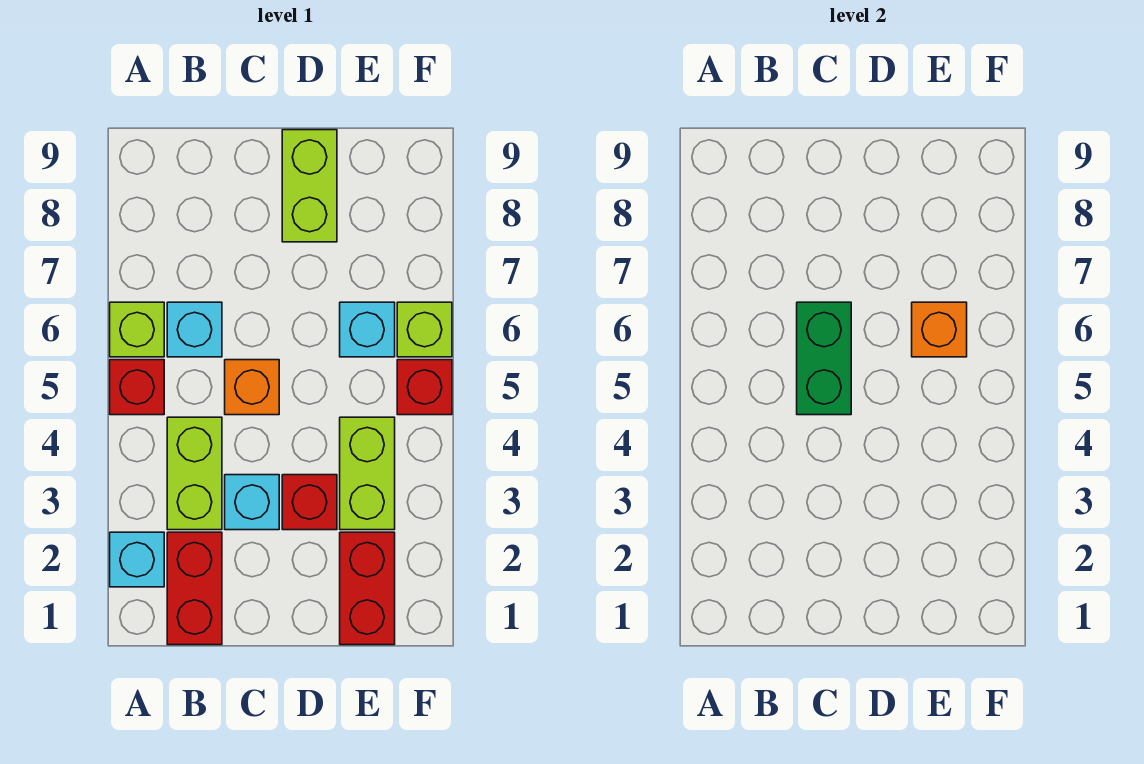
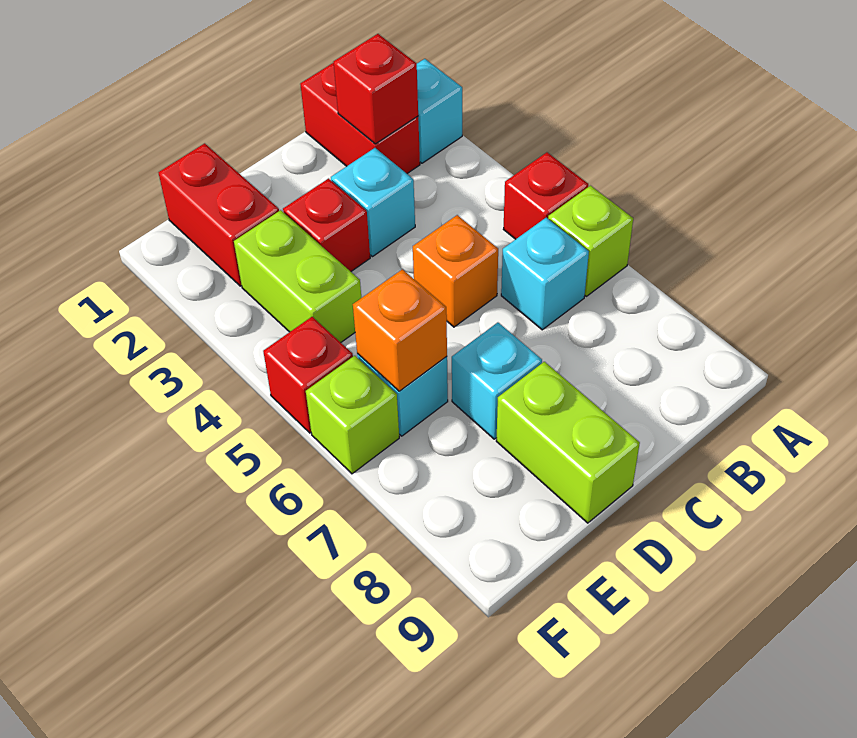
none -> red 1x1 brick [334,34,418,144]
lime 1x2 brick [167,417,222,530] -> none
green 1x2 brick [797,302,851,415] -> none
none -> cyan 1x1 brick [452,323,542,439]

